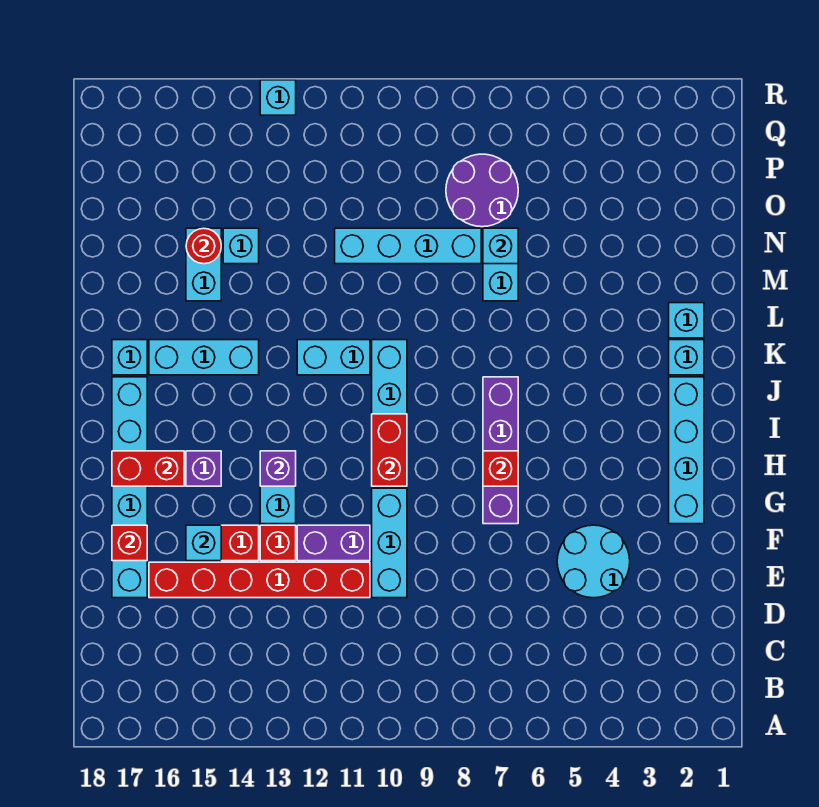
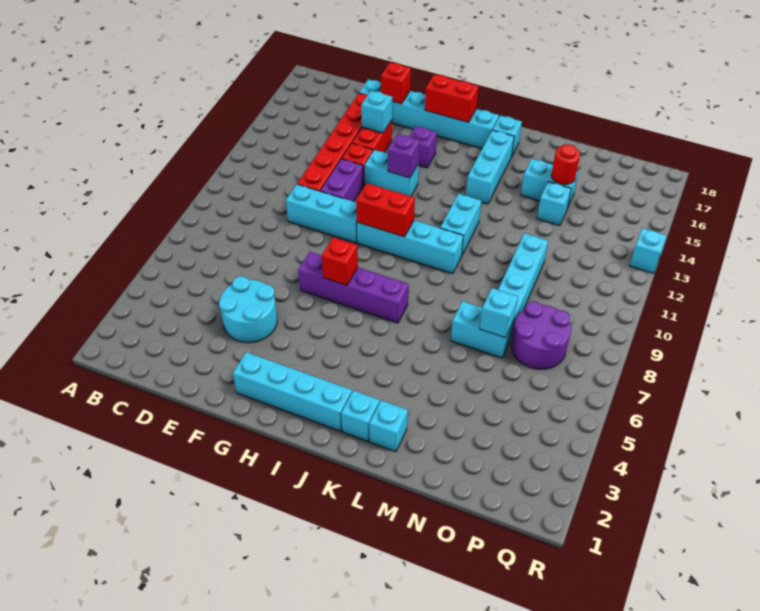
red 1x2 brick [112,451,184,486] -> red 1x2 brick turned to [425,74,479,122]

